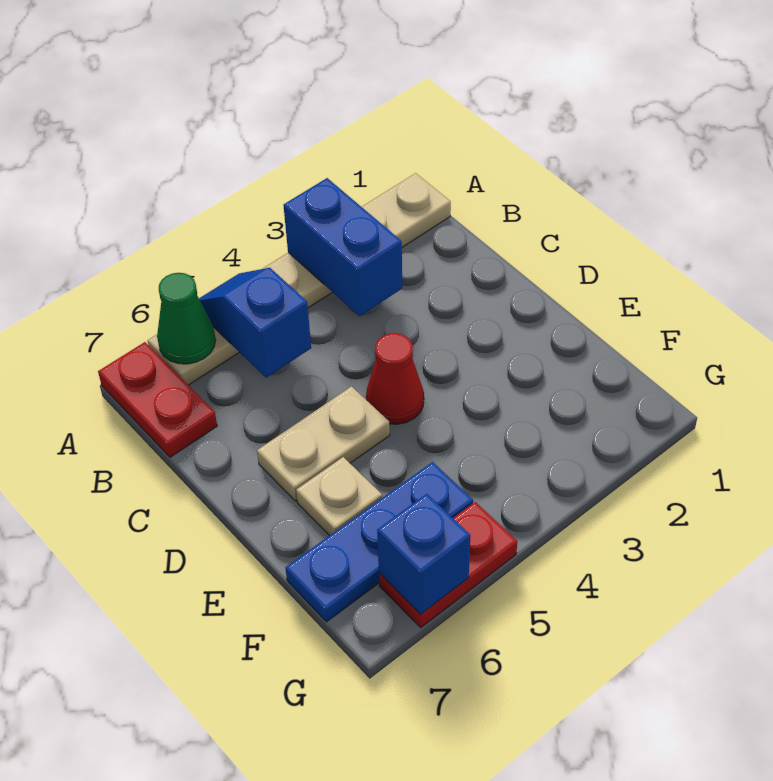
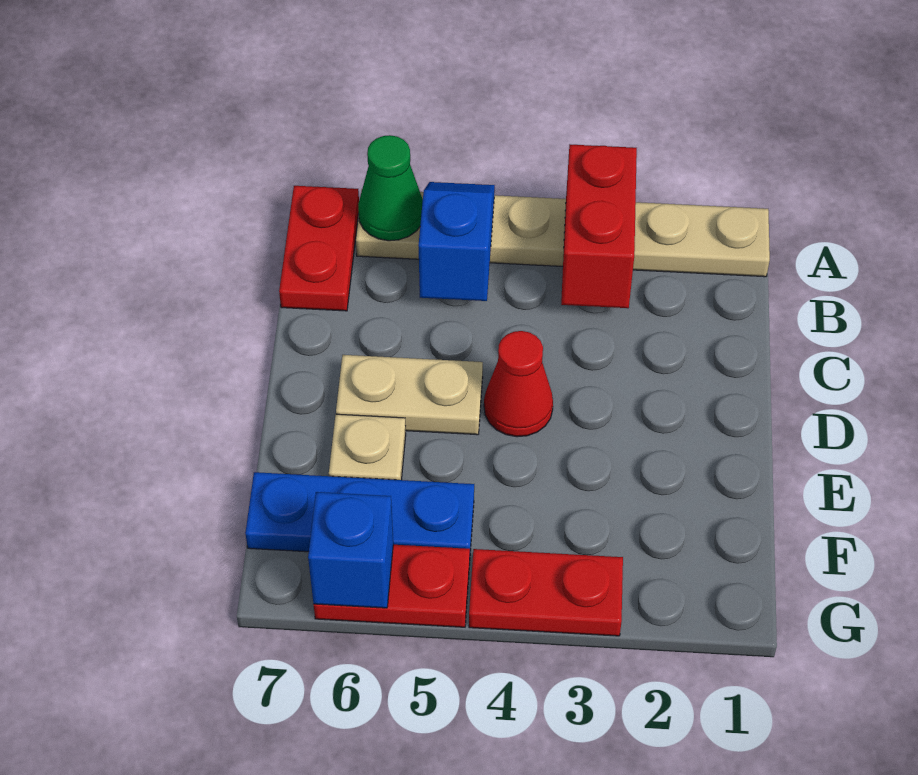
blue 1x2 brick [283,178,402,316] -> red 1x2 brick [561,145,637,308]
none -> red 1x2 plate [469,549,623,636]

